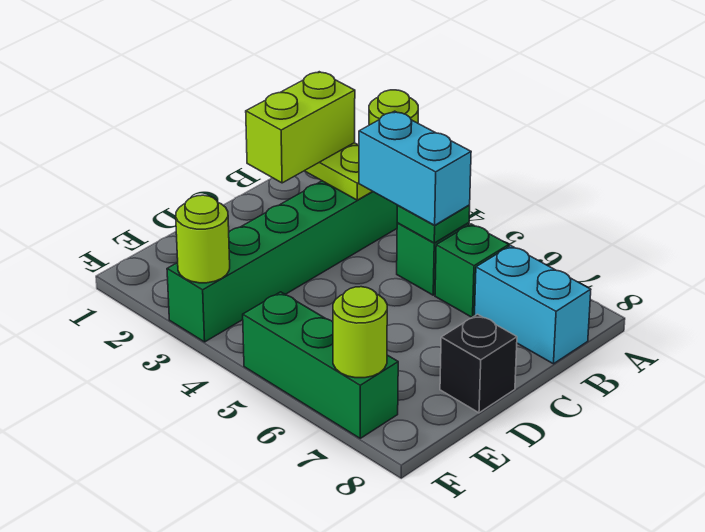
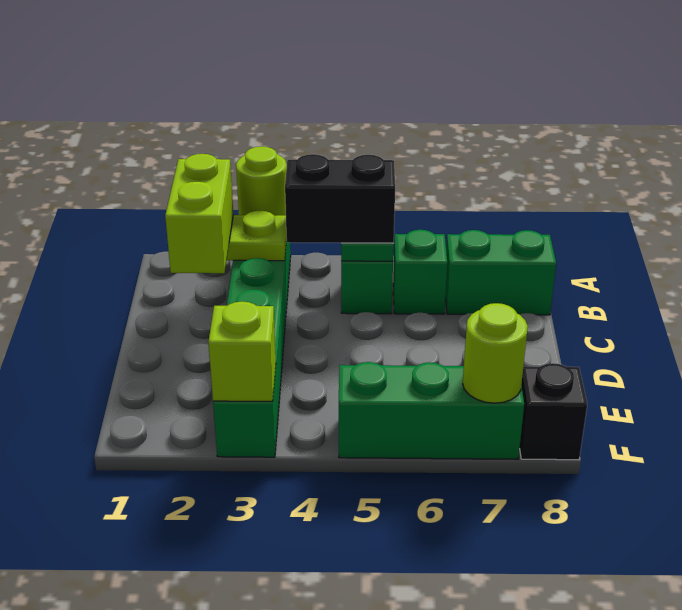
cyan 1x2 brick [359,111,471,225] -> black 1x2 brick [285,154,395,243]
cyan 1x2 brick [475,246,591,364] -> green 1x2 brick [445,230,556,315]
black 1x1 brick [440,314,517,413] -> black 1x1 brick moved to [520,363,587,460]
lime 1x1 round brick [176,195,230,283] -> lime 1x1 brick [208,301,276,402]

